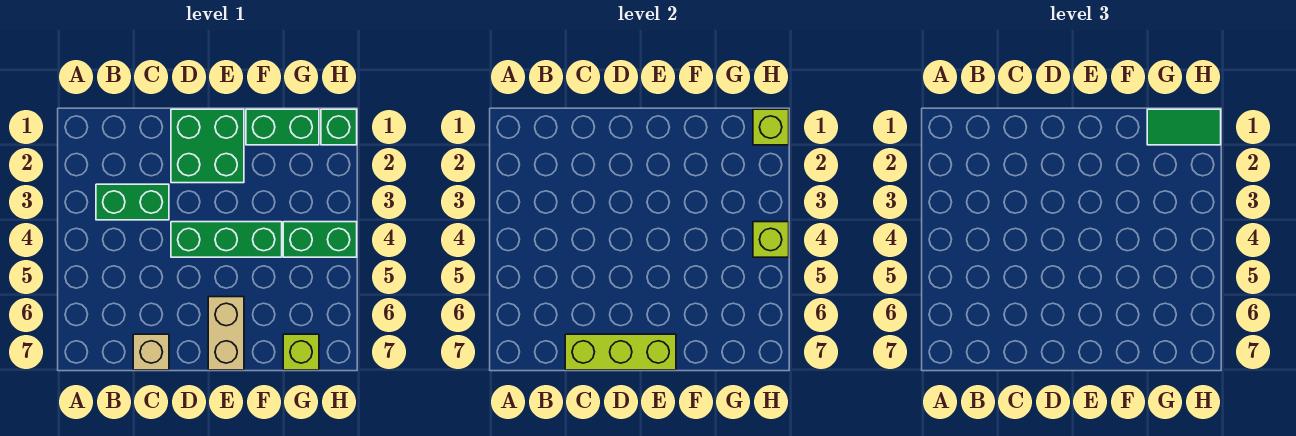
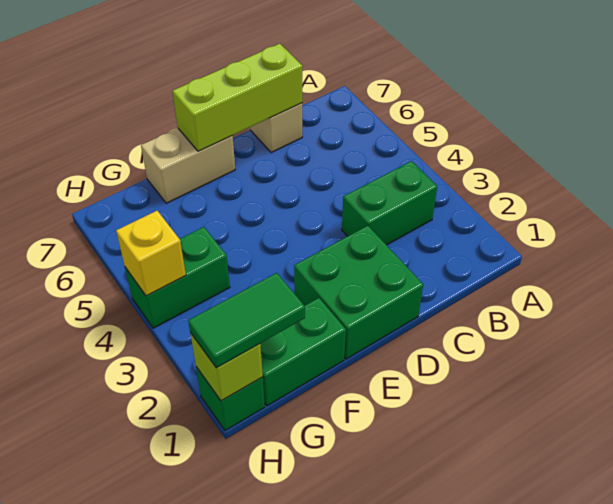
green 1x3 brick [171,222,282,257] -> none
tan 1x2 brick [208,297,244,370] -> tan 1x2 brick turned to [141,128,235,203]
lime 1x1 brick [283,334,319,370] -> none
lime 1x1 brick [753,222,789,257] -> yellow 1x1 brick [116,211,186,296]

